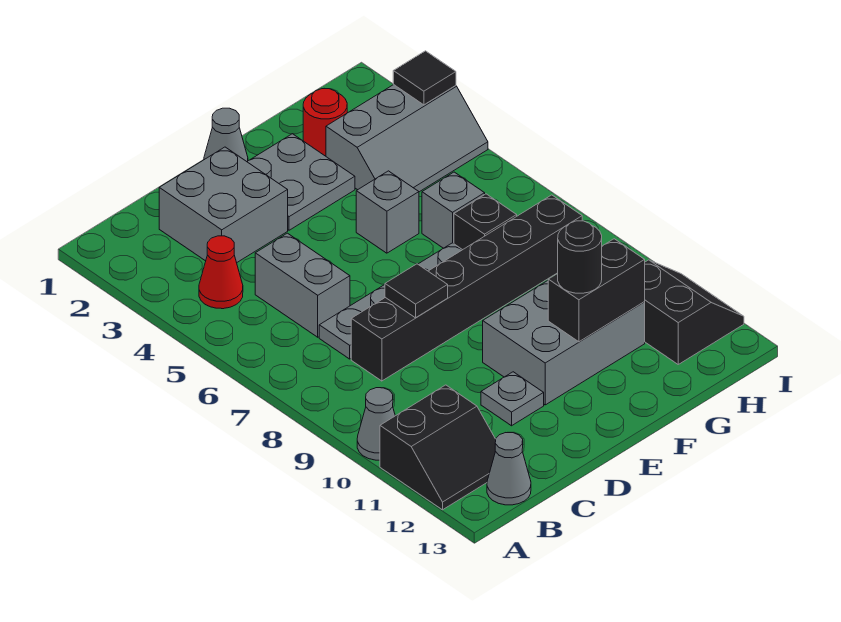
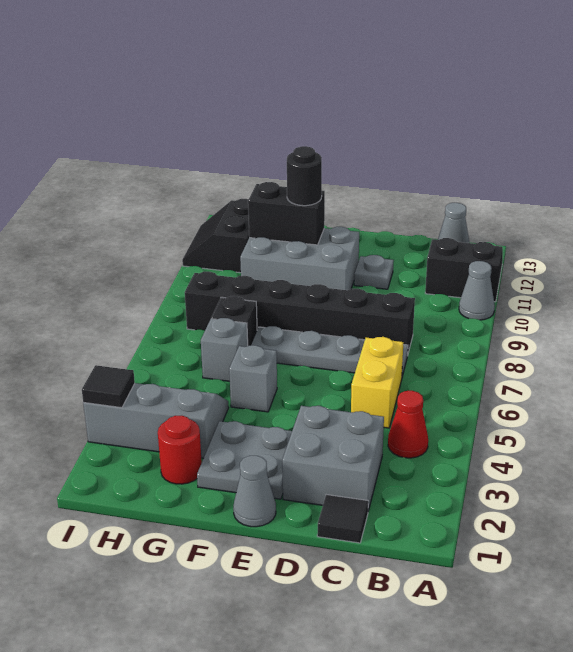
grey 1x2 brick [255,233,350,337] -> yellow 1x2 brick [351,337,403,428]
black 1x1 tile [385,264,448,318] -> black 1x1 tile moved to [317,495,368,543]

